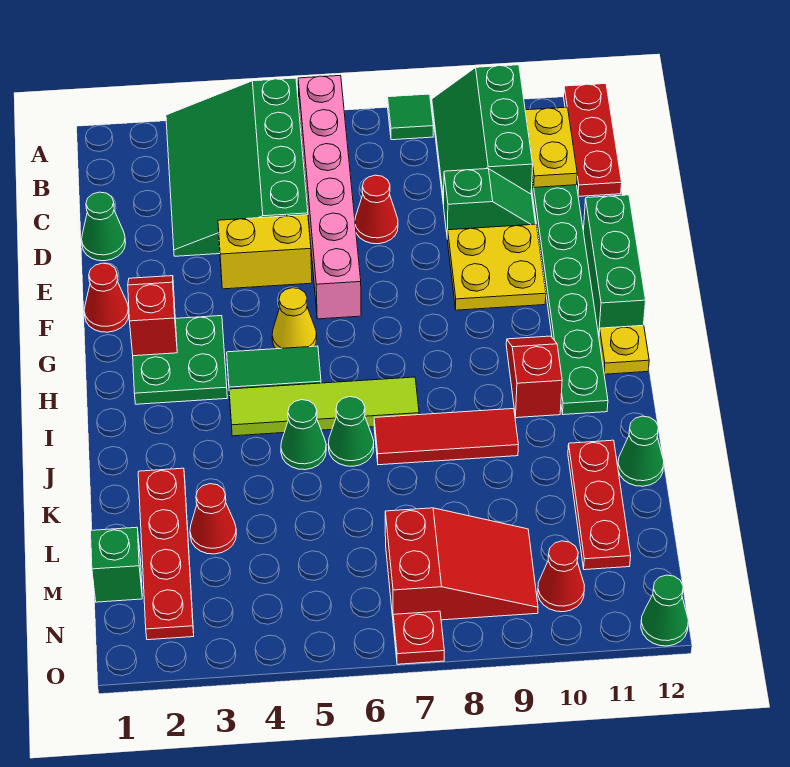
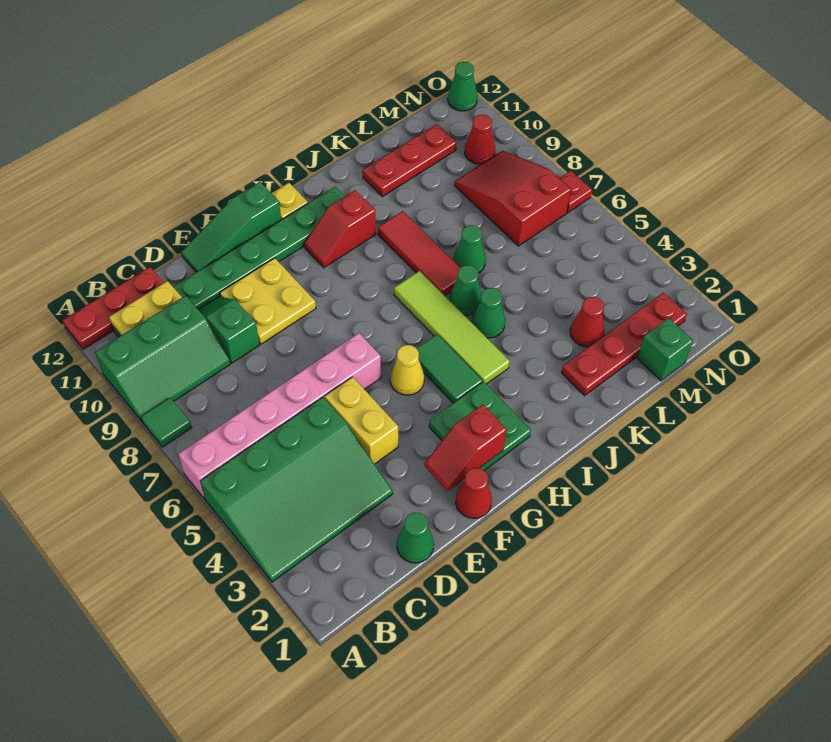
red 1x1 cone [355,175,398,244] -> none
green 1x3 brick [583,195,646,335] -> green 1x3 slope [181,182,281,272]
green 1x1 cone [618,416,664,486] -> green 1x1 cone moved to [453,225,486,273]

